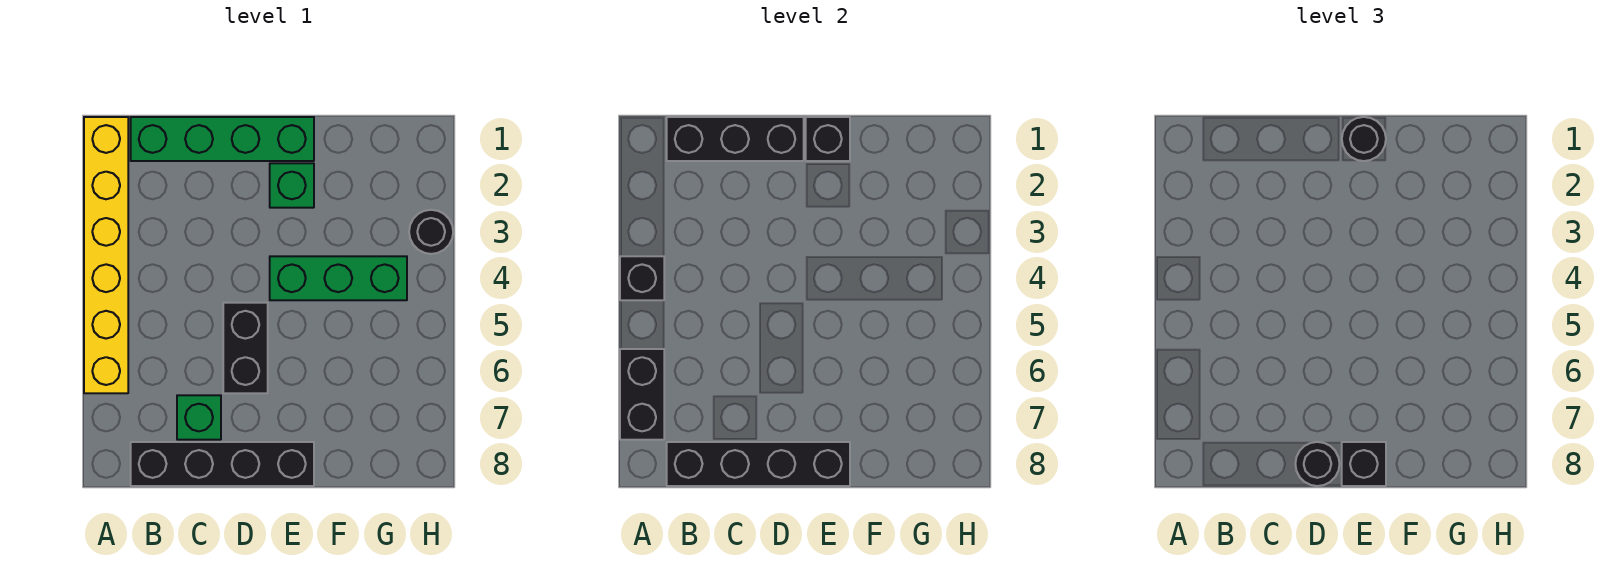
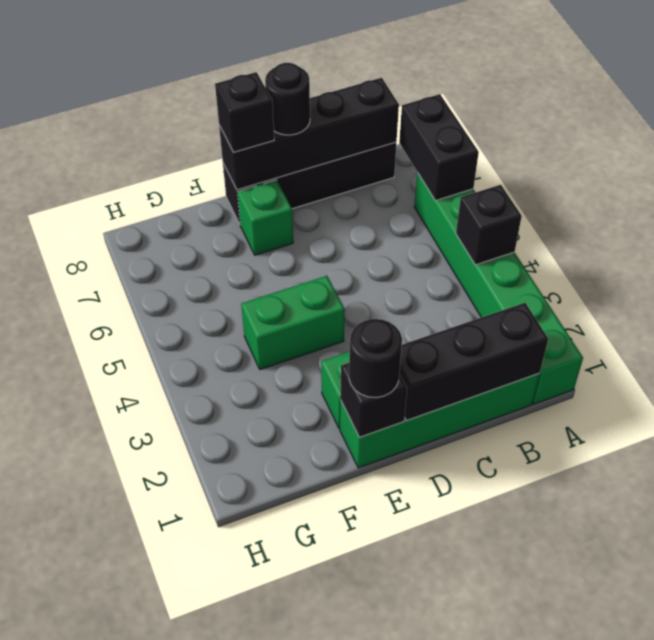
yellow 1x6 brick [84,117,128,393] -> green 1x6 brick [414,172,583,404]
green 1x1 brick [177,395,221,440] -> green 1x1 brick moved to [238,180,293,255]
black 1x2 brick [223,303,268,393] -> none
green 1x3 brick [270,256,407,300] -> green 1x2 brick [241,276,345,370]
black 1x1 round brick [409,210,453,254] -> none

